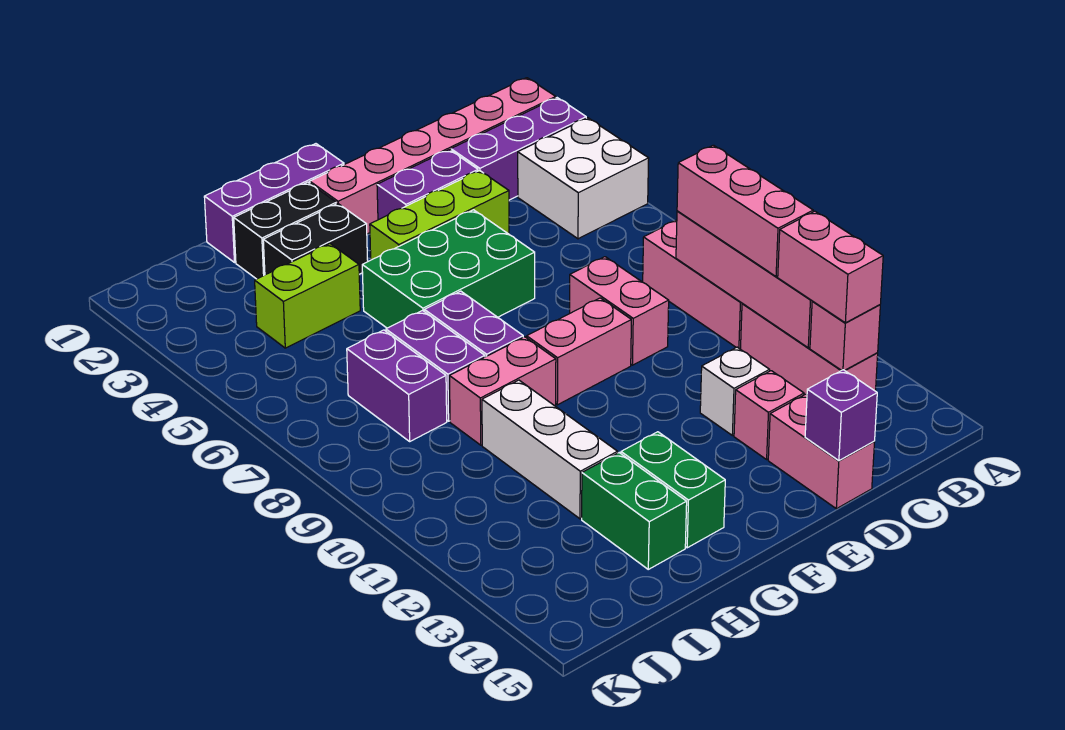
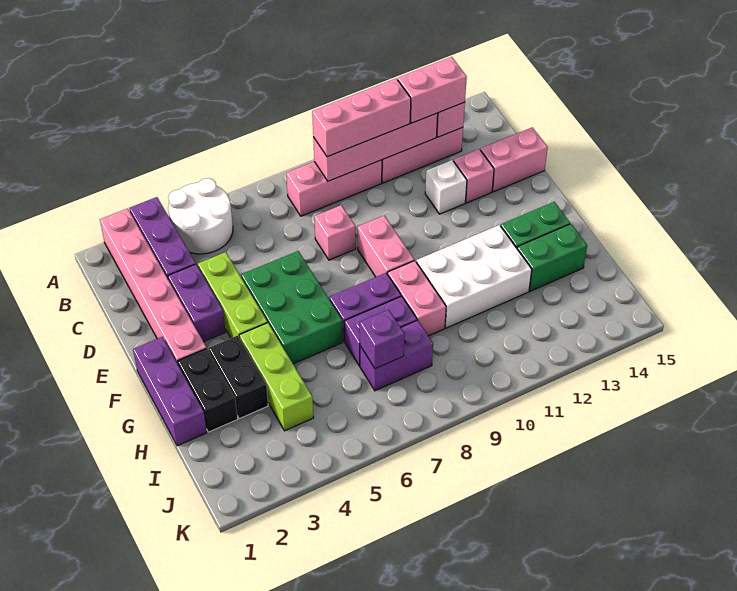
white 2x2 brick [518,118,649,239] -> white 2x2 round brick [168,178,233,254]
pink 1x2 brick [570,257,669,365] -> pink 1x1 brick [314,205,356,260]
purple 1x1 brick [805,370,877,461] -> purple 1x1 brick moved to [360,310,404,369]
lime 1x2 brick [255,244,360,348] -> lime 1x3 brick [239,323,313,431]
white 1x3 brick [482,380,618,519] -> white 2x3 brick [416,225,532,328]

